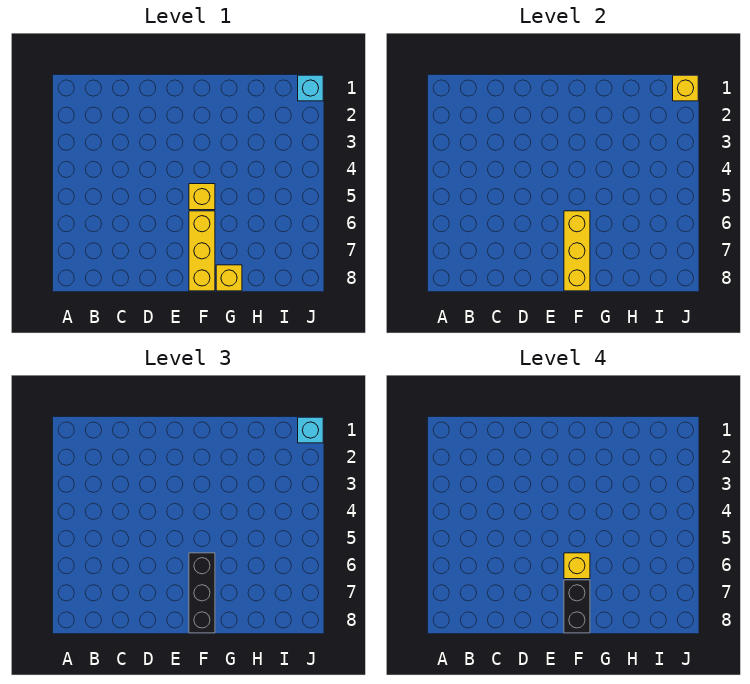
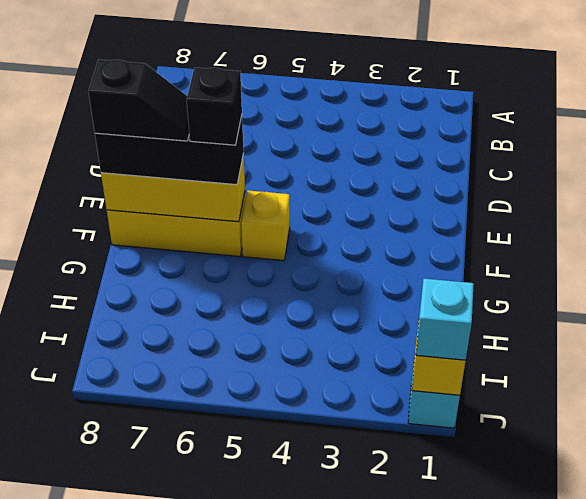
yellow 1x1 brick [564,553,590,579] -> black 1x1 brick [187,67,242,145]
black 1x2 brick [564,580,590,633] -> black 1x2 slope [88,60,189,141]
yellow 1x1 brick [216,265,242,291] -> none

